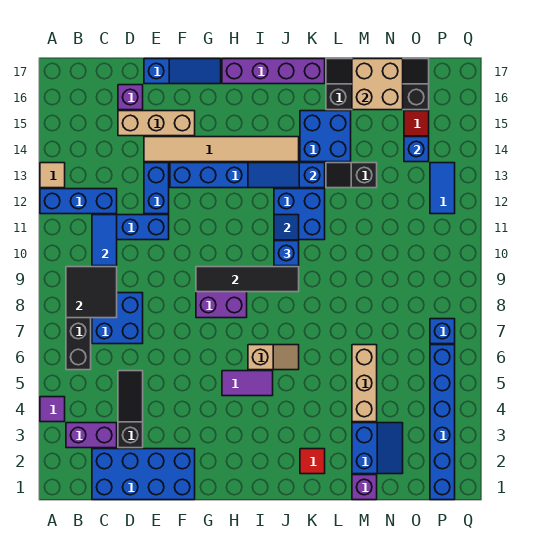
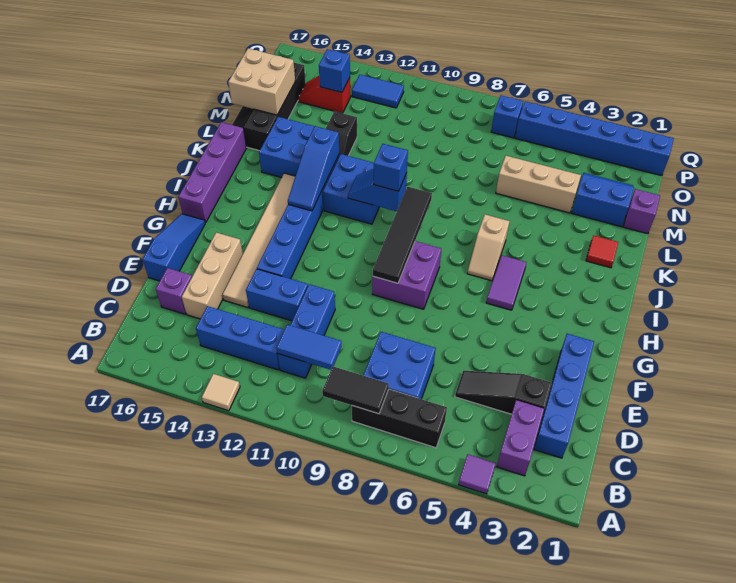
blue 1x3 brick [40,189,117,214] -> blue 1x3 brick turned to [196,306,285,370]
black 2x2 tile [66,267,117,318] -> black 1x2 tile [322,366,389,414]
blue 2x4 brick [92,449,195,500] -> blue 1x4 brick [534,334,594,458]
tan 1x2 slope [248,345,299,370] -> tan 1x2 slope turned to [467,214,510,281]

